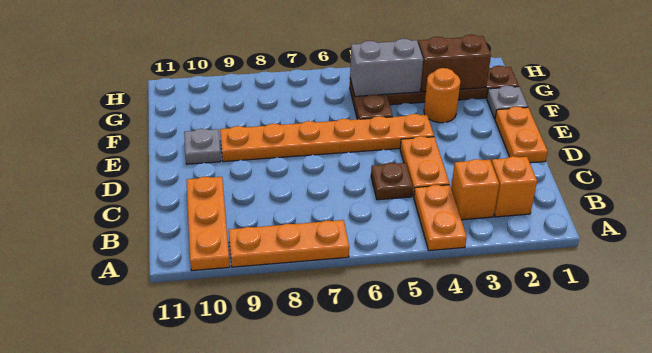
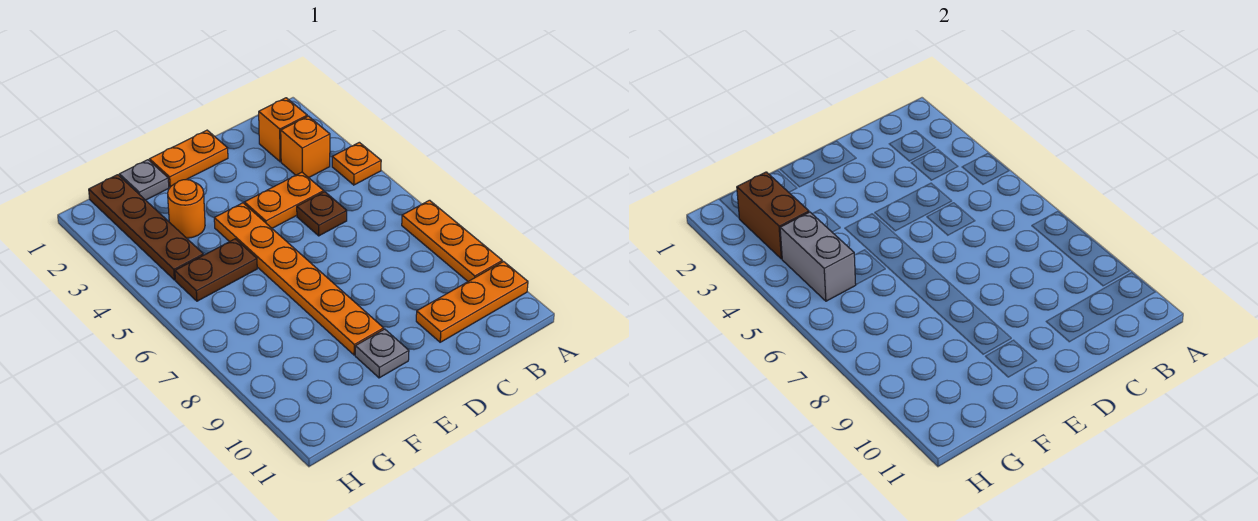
orange 1x2 plate [414,185,467,251] -> orange 1x1 plate [332,142,381,185]

